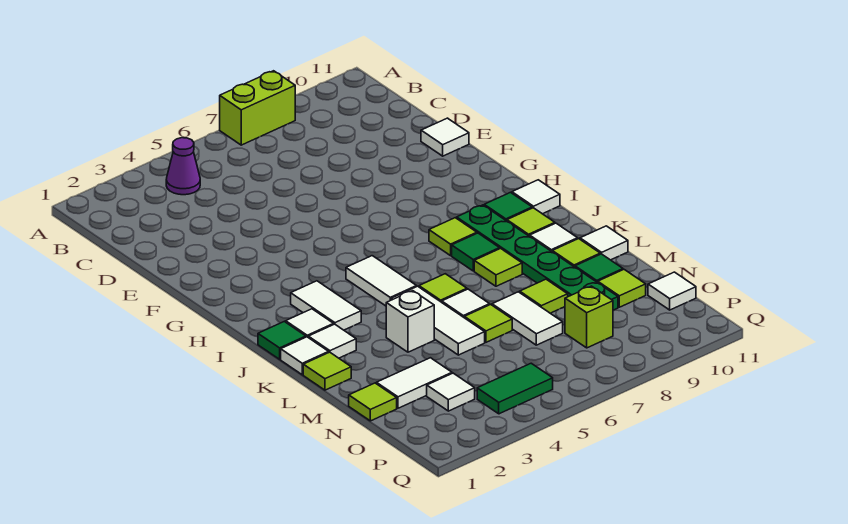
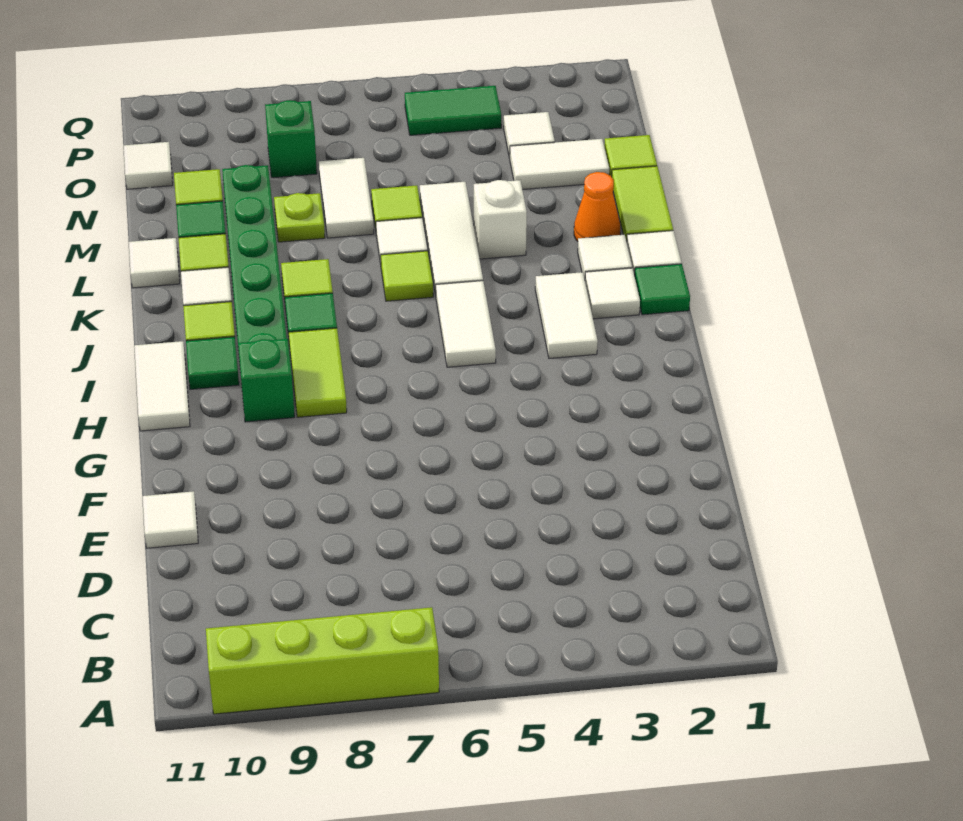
lime 1x2 brick [220,71,295,145] -> lime 1x4 brick [206,607,439,714]
purple 1x1 cone [166,138,200,195] -> none
none -> green 1x1 brick [238,339,295,422]
lime 1x1 tile [429,218,477,256] -> lime 1x2 tile [289,328,347,417]
white 1x1 tile [512,180,560,214] -> white 1x2 tile [134,341,190,431]
lime 1x1 tile [303,352,351,390] -> lime 1x2 tile [612,166,673,242]
none -> orange 1x1 cone [574,172,620,241]
lime 1x1 tile [520,279,568,313] -> lime 1x1 plate [274,193,325,242]
lime 1x1 brick [565,286,613,348] -> green 1x1 brick [265,100,317,178]

